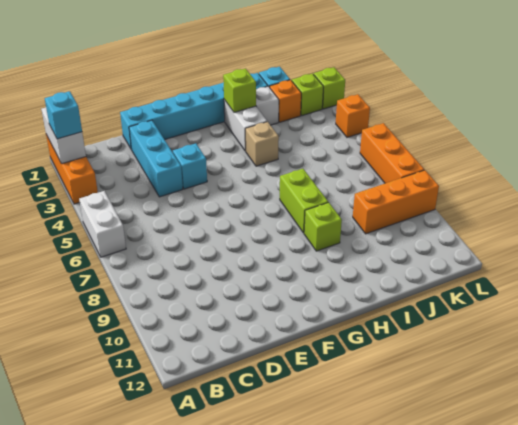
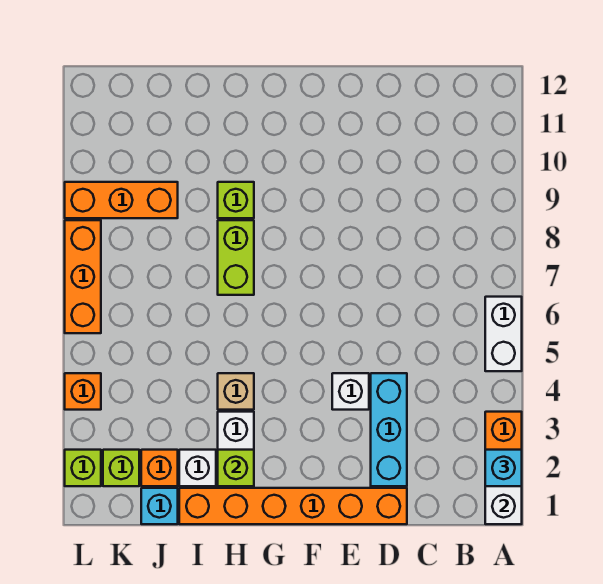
cyan 1x6 brick [120,73,268,148] -> orange 1x6 brick [179,488,407,524]
cyan 1x1 brick [173,143,207,189] -> white 1x1 brick [332,373,369,410]

